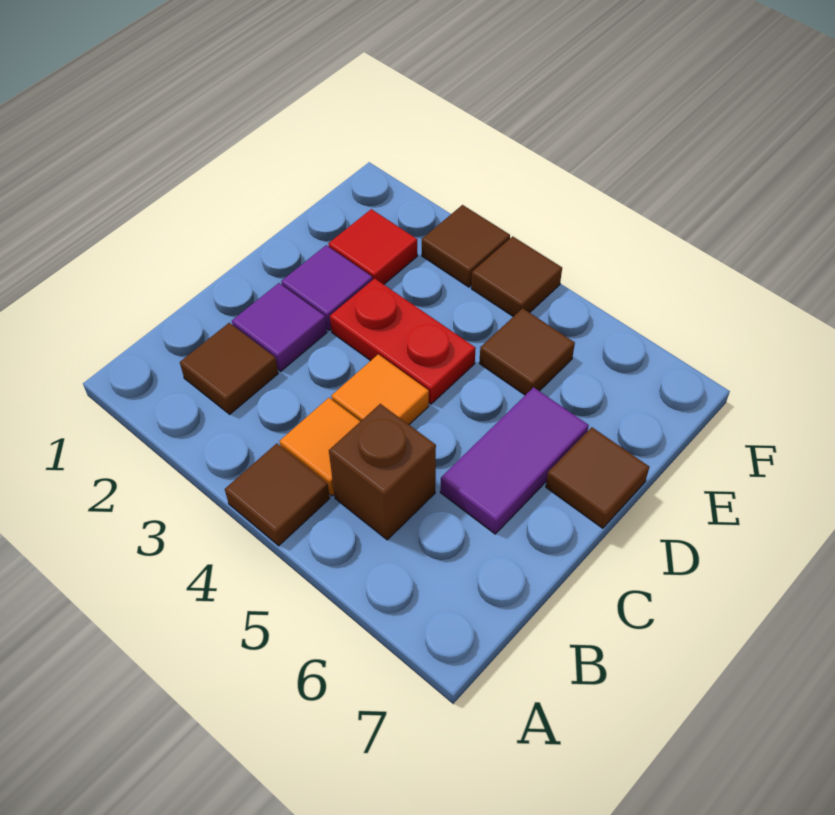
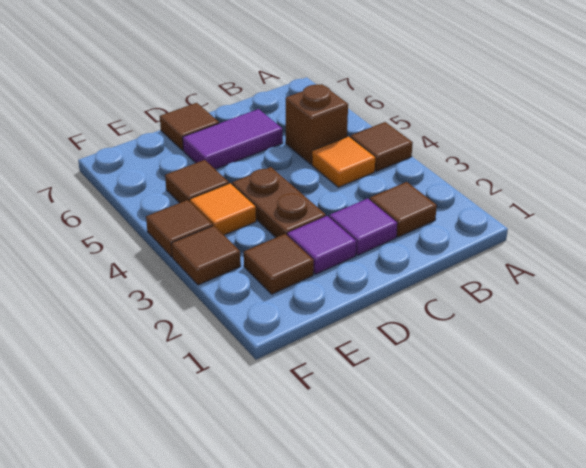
orange 1x1 tile [331,354,429,424] -> orange 1x1 tile moved to [190,183,256,235]
red 1x2 plate [330,278,476,404] -> brown 1x2 plate [232,167,326,237]
red 1x1 tile [328,209,417,284] -> brown 1x1 tile [244,234,314,294]

